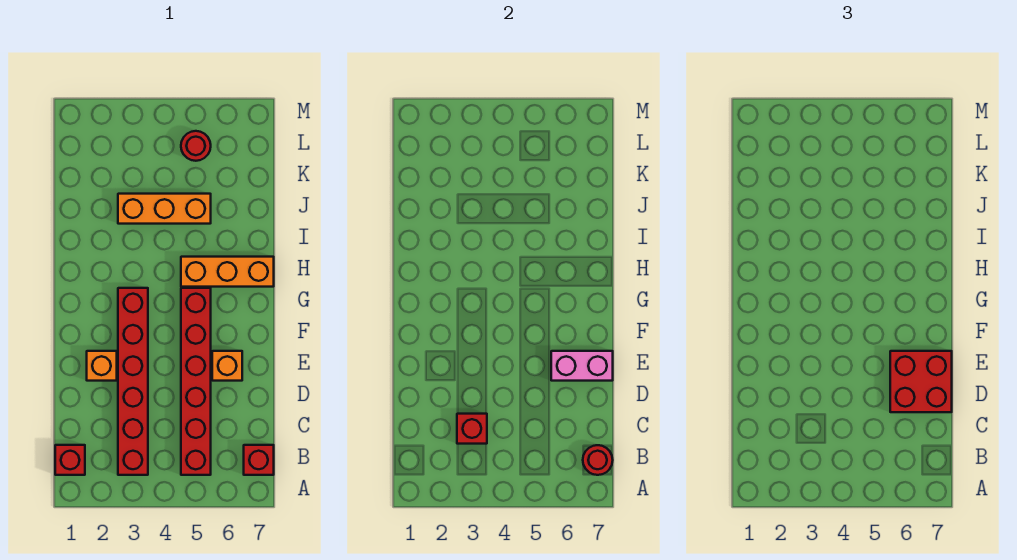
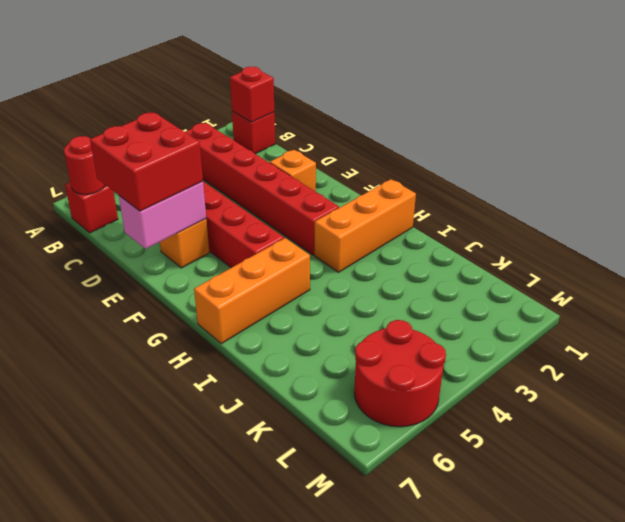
red 1x1 brick [457,414,487,444] -> red 1x1 brick moved to [230,67,274,122]
orange 1x3 brick [118,194,211,224] -> orange 1x3 brick moved to [314,179,416,272]
red 1x1 round brick [181,131,211,161] -> red 2x2 round brick [354,320,446,427]

